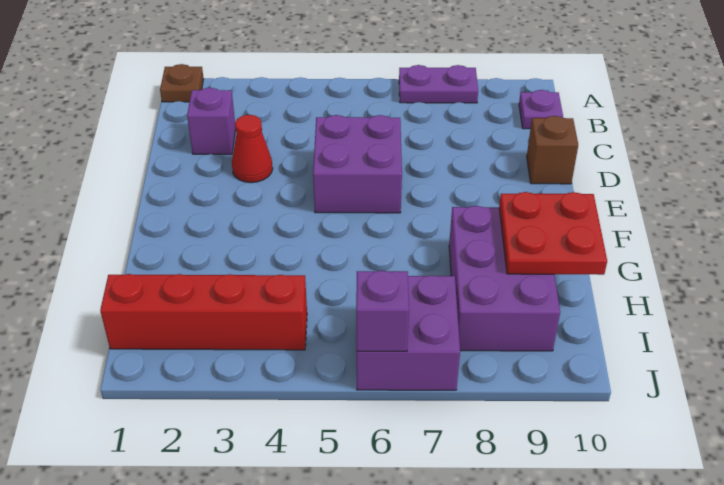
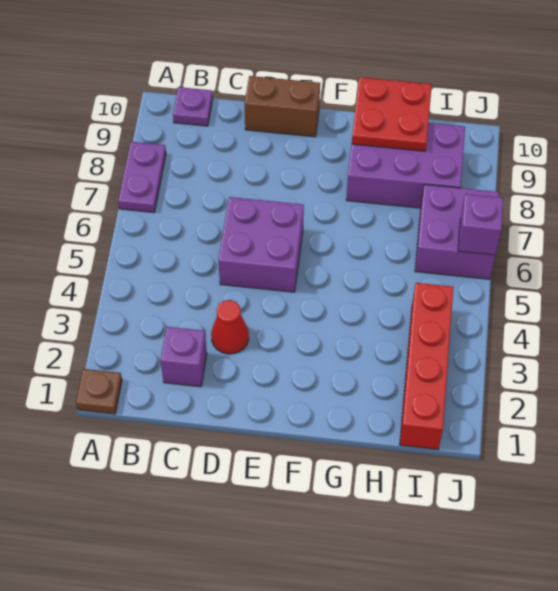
brown 1x1 brick [527,116,578,184] -> brown 1x2 brick [245,76,320,137]

